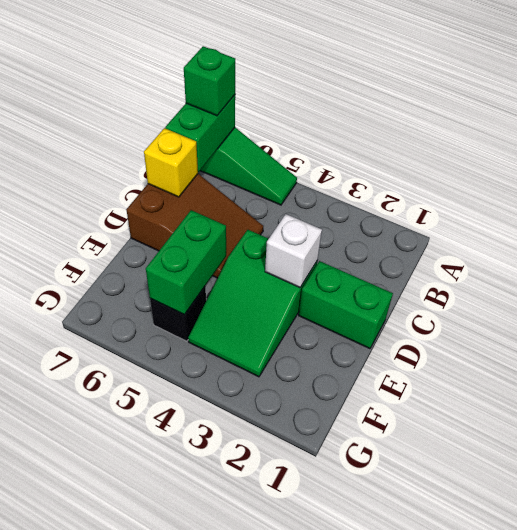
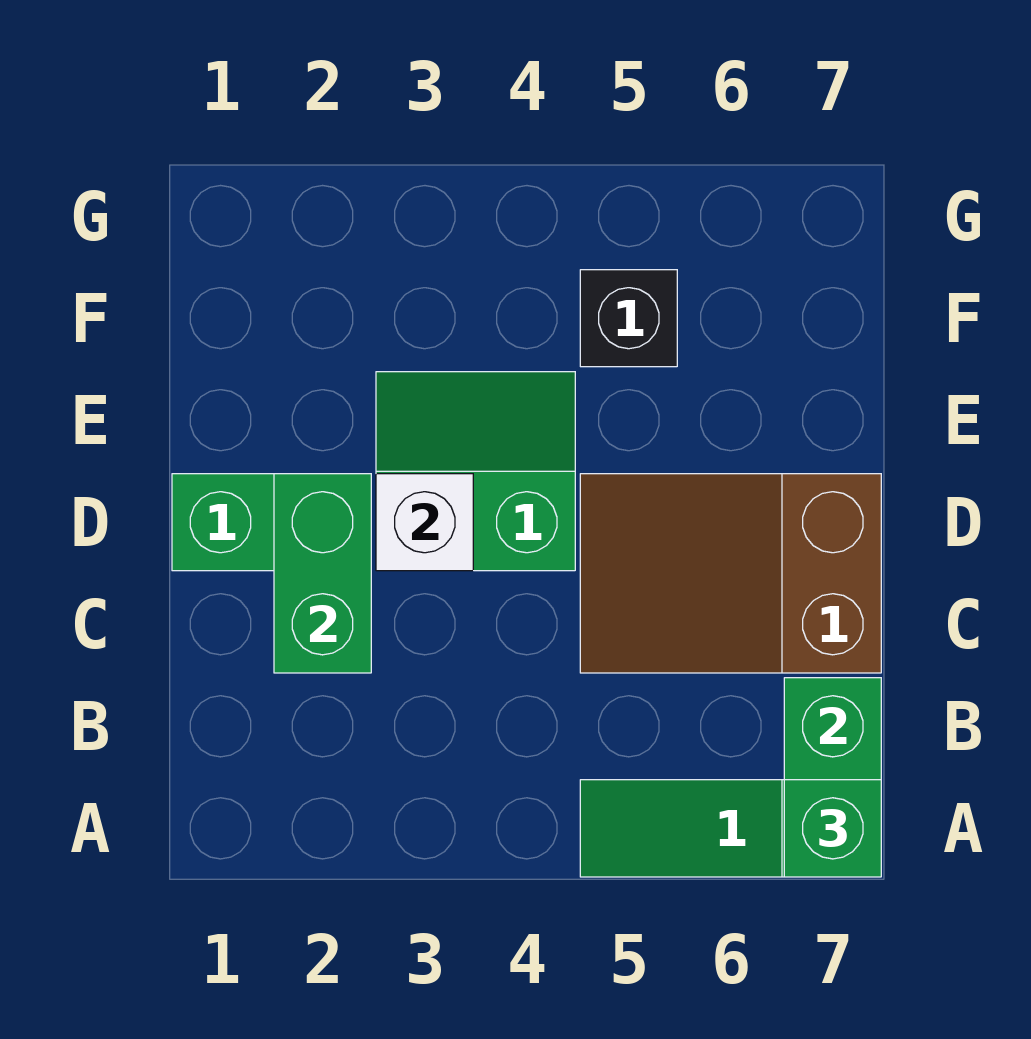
yellow 1x1 brick [144,128,198,197] -> none
green 2x3 slope [188,230,318,377] -> green 2x2 slope [376,372,575,571]
green 1x2 brick [146,210,226,315] -> green 1x2 brick moved to [274,474,371,673]

